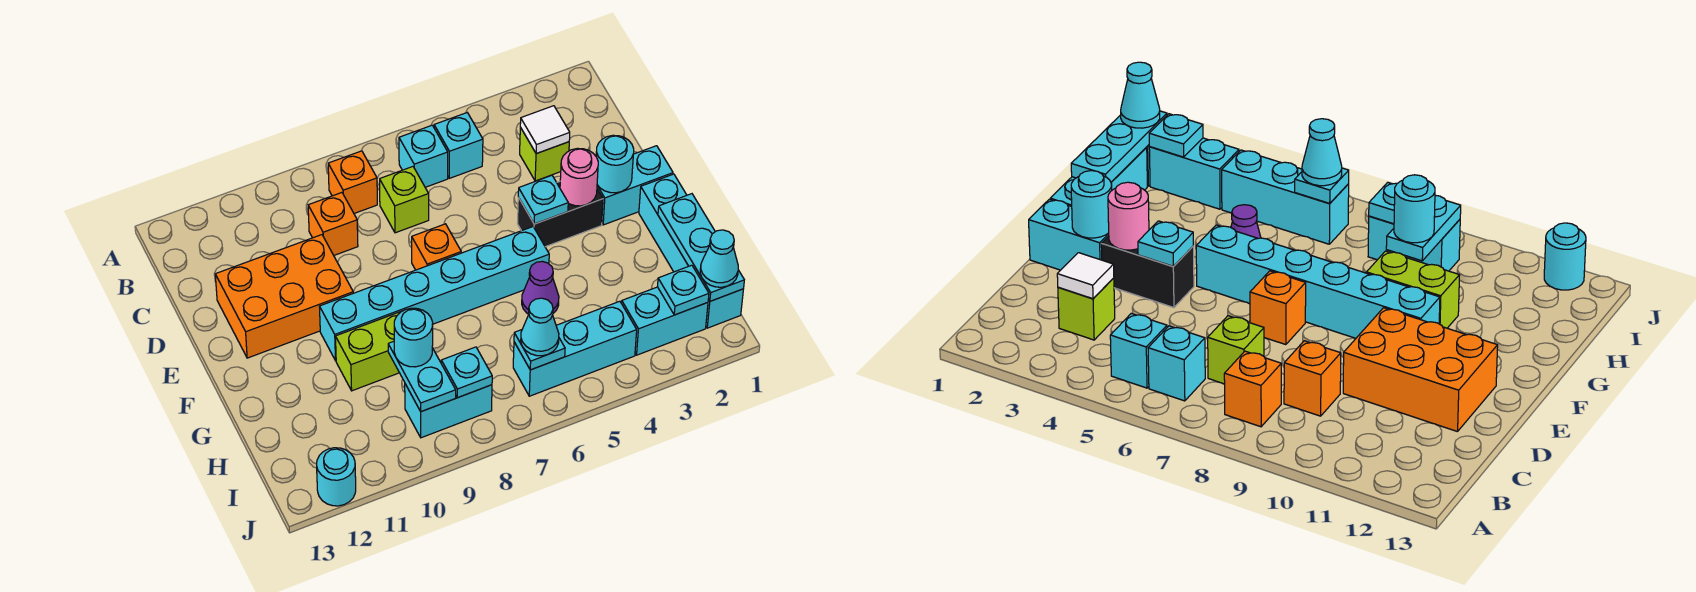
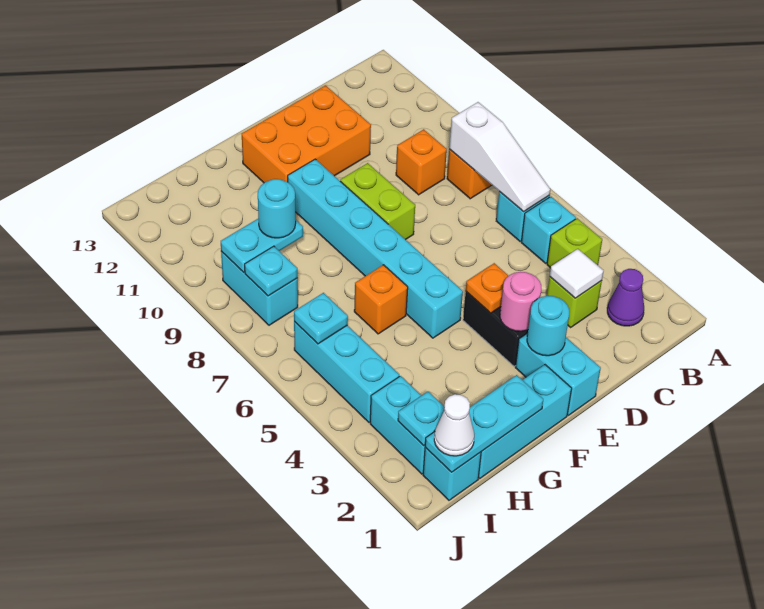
none -> white 1x3 slope [449,102,550,212]
lime 1x1 brick [380,167,429,233] -> lime 1x1 brick moved to [547,218,602,268]
orange 2x3 brick [215,235,353,358] -> orange 2x3 brick turned to [242,86,371,183]
cyan 1x1 plate [518,175,568,224] -> orange 1x1 plate [466,263,508,313]
orange 1x1 brick [412,224,461,270] -> orange 1x1 brick moved to [354,265,408,334]
purple 1x1 cone [522,261,559,314] -> purple 1x1 cone moved to [607,269,644,326]
lime 1x2 brick [336,311,402,391] -> lime 1x2 brick moved to [340,163,415,240]
cyan 1x1 cone [700,230,738,287] -> white 1x1 cone [434,394,474,456]
cyan 1x1 cone [521,298,559,356] -> none
cyan 1x1 round brick [317,448,356,506] -> none

